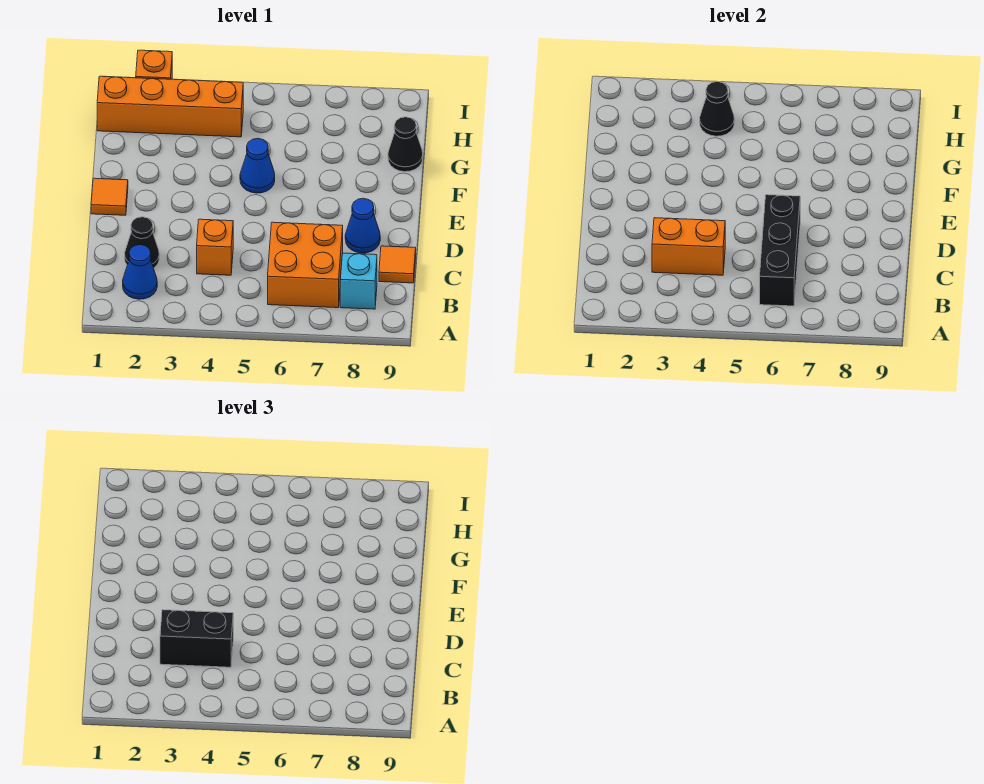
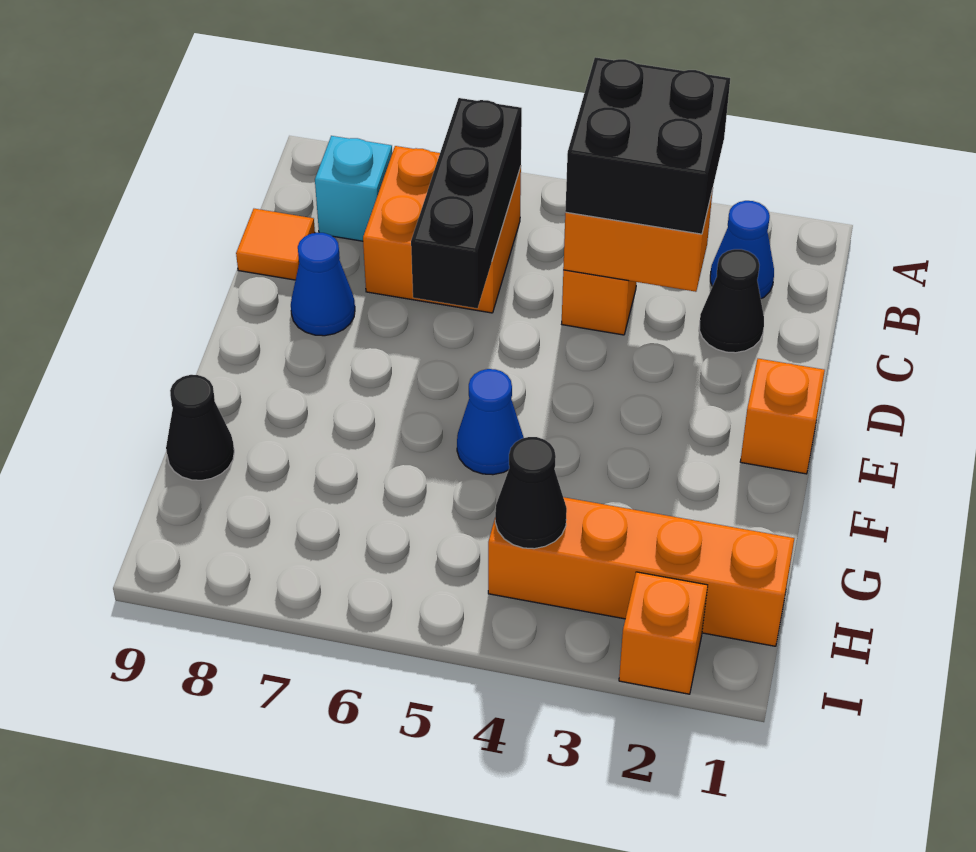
black 1x2 brick [160,610,233,667] -> black 2x2 brick [565,57,730,234]
orange 1x1 tile [91,178,128,215] -> orange 1x1 brick [740,359,825,474]

